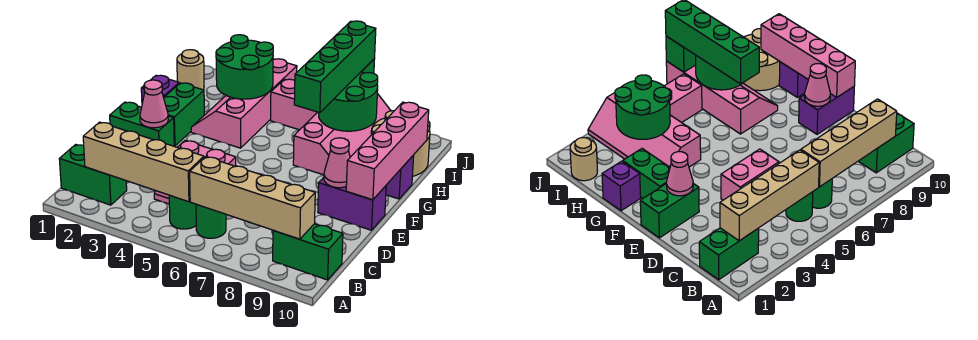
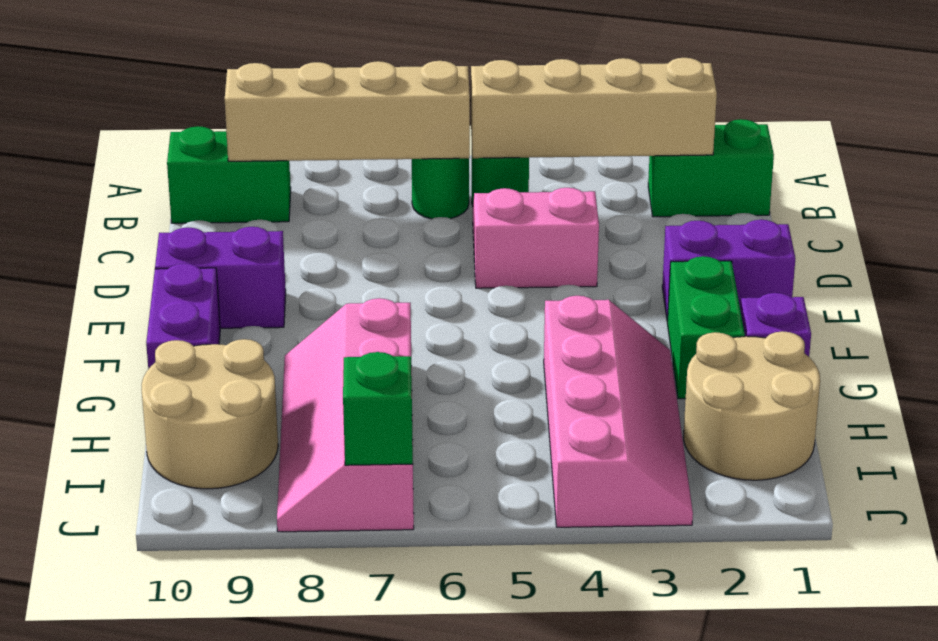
green 1x2 brick [110,102,174,146] -> purple 1x2 brick [662,220,795,322]
pink 1x1 cone [140,80,168,128] -> none
pink 1x1 cone [324,138,350,188] -> none
pink 1x4 brick [346,102,429,200] -> none
green 1x4 brick [294,21,376,113] -> none
purple 1x1 brick [386,155,414,199] -> purple 1x2 brick [146,264,220,369]
green 2x2 round brick [216,35,273,99] -> none
green 2x2 round brick [319,72,378,131] -> none
tan 1x1 round brick [177,50,204,90] -> tan 2x2 round brick [684,331,820,480]
pink 1x2 brick [271,79,317,130] -> none

